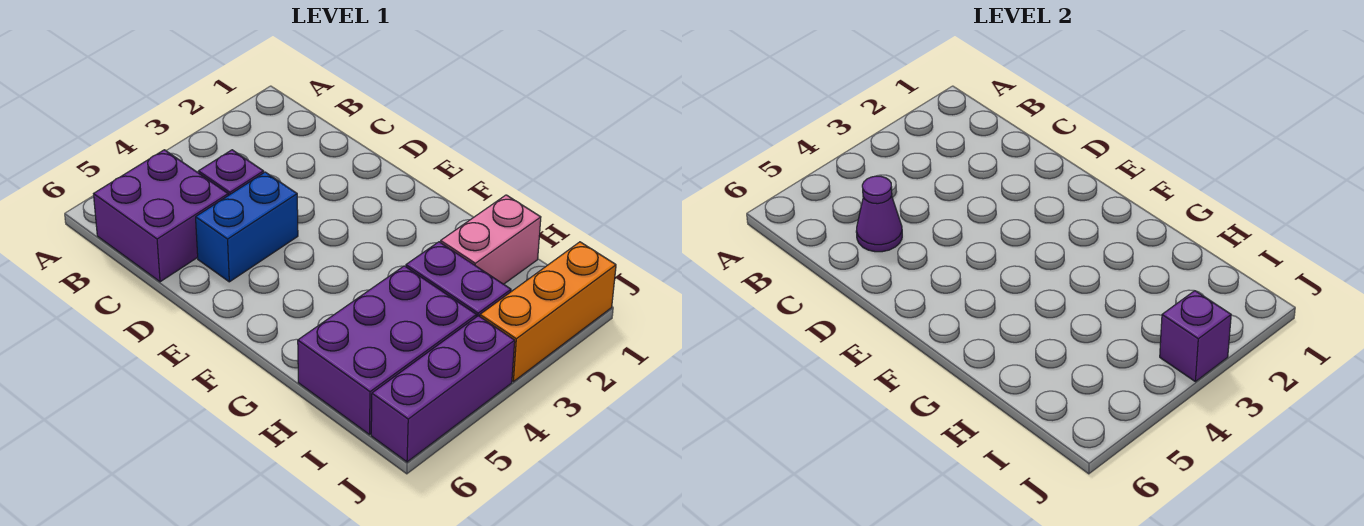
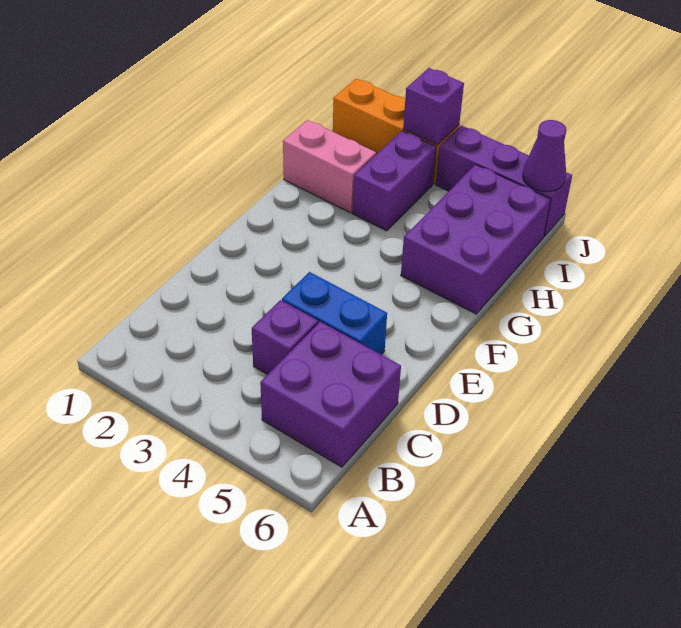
purple 1x1 cone [856,176,902,252] -> purple 1x1 cone moved to [523,120,566,192]
purple 2x3 brick [298,266,476,435] -> purple 2x3 brick turned to [401,165,551,314]

